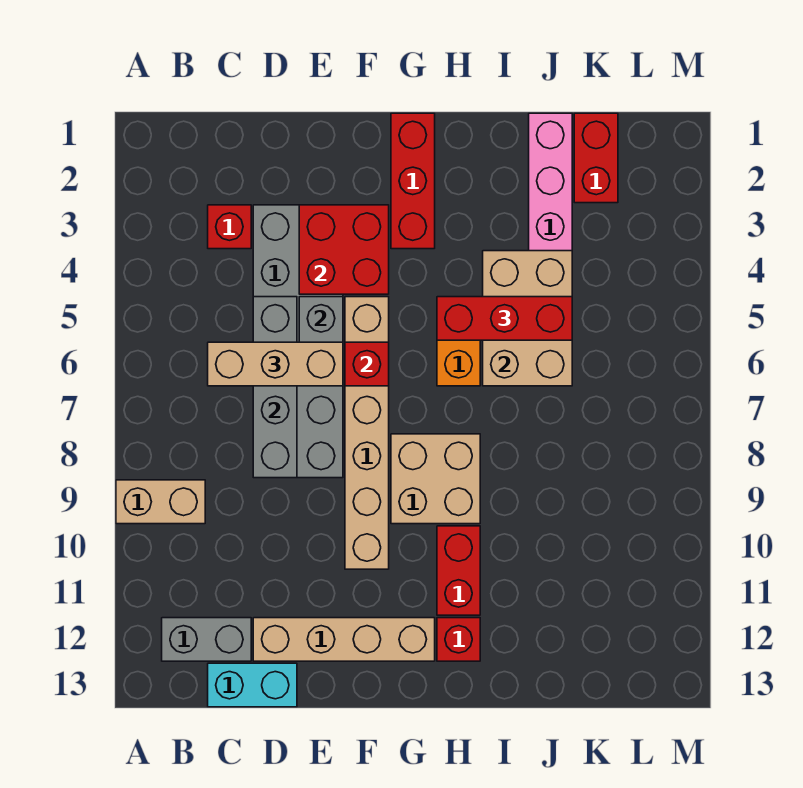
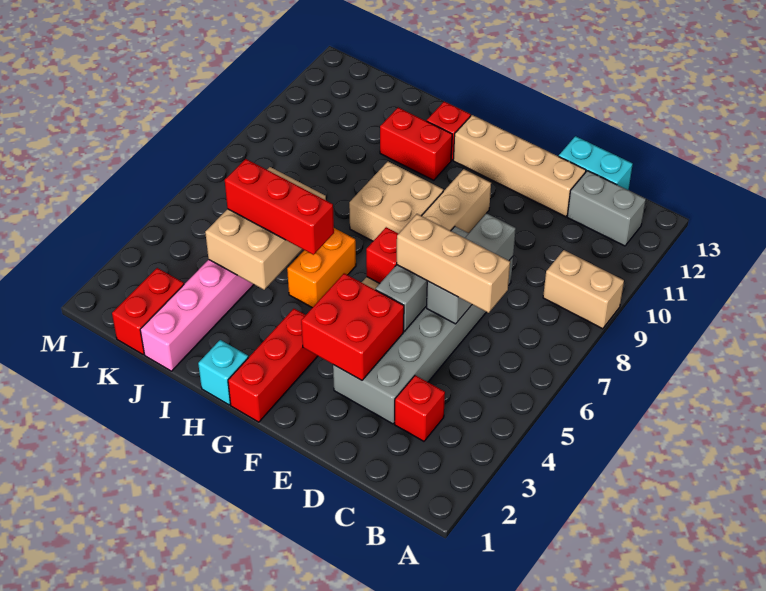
grey 1x4 brick [253,297,297,478] -> grey 1x3 brick [427,213,516,324]
none -> cyan 1x1 brick [198,340,248,405]
red 1x2 brick [437,526,480,615] -> red 1x2 brick turned to [380,108,452,180]

